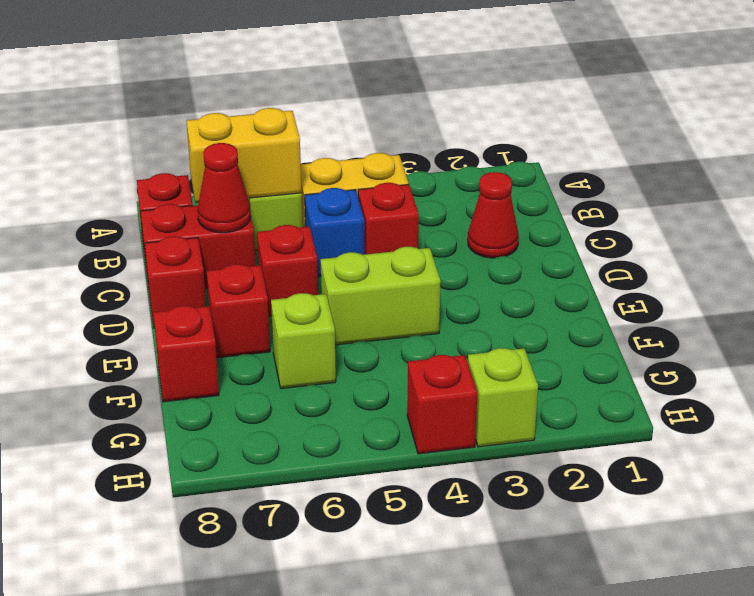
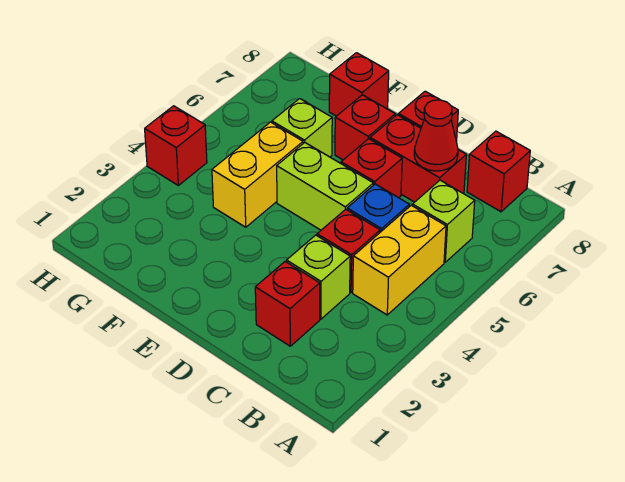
yellow 1x2 brick [187,108,302,203] -> yellow 1x2 brick moved to [212,122,303,227]
red 1x1 cone [468,172,519,258] -> red 1x1 brick [255,262,320,346]
red 1x2 brick [141,204,256,288] -> red 1x2 brick turned to [370,115,466,202]
lime 1x2 brick [321,247,441,345] -> lime 1x2 brick turned to [277,143,373,230]
lime 1x1 brick [468,348,538,447] -> lime 1x1 brick moved to [287,235,350,319]

